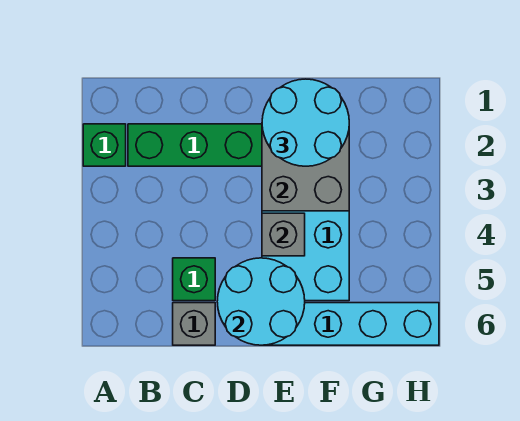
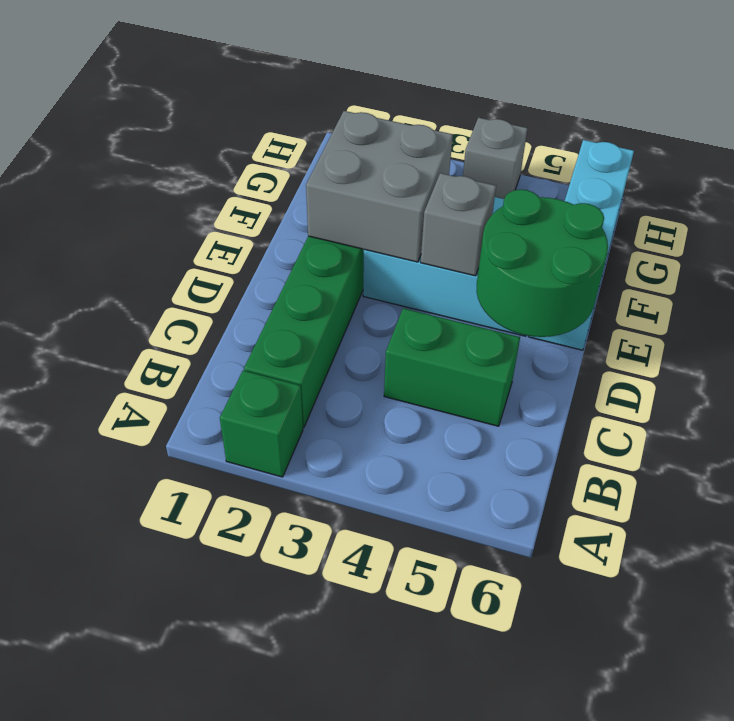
green 1x1 brick [173,258,215,301] -> green 1x2 brick [384,308,520,426]
grey 1x1 brick [173,303,215,345] -> grey 1x1 brick moved to [463,118,528,199]
cyan 2x2 round brick [217,258,305,345] -> green 2x2 round brick [477,189,608,337]
cyan 2x2 round brick [262,79,349,166] -> none

